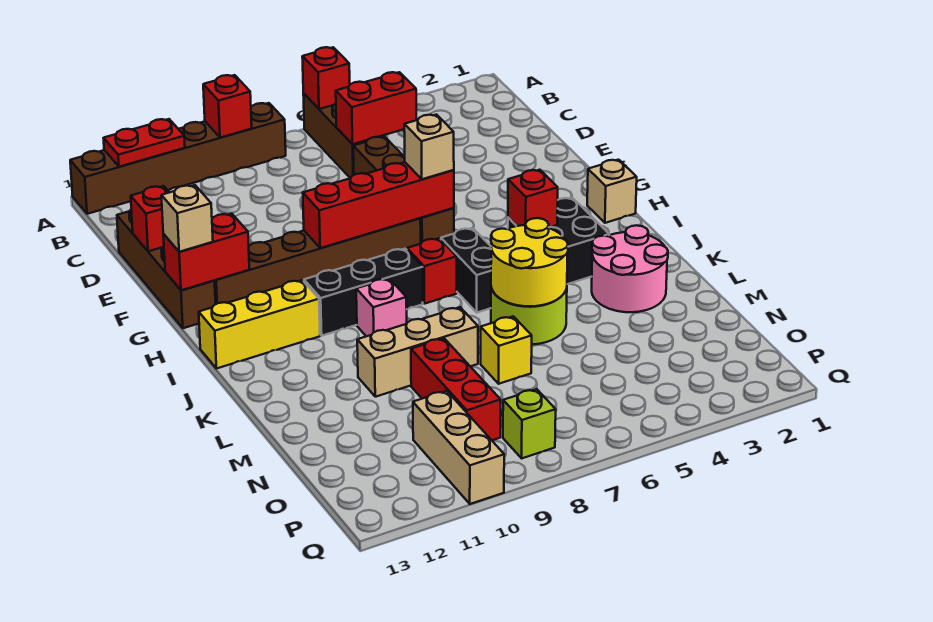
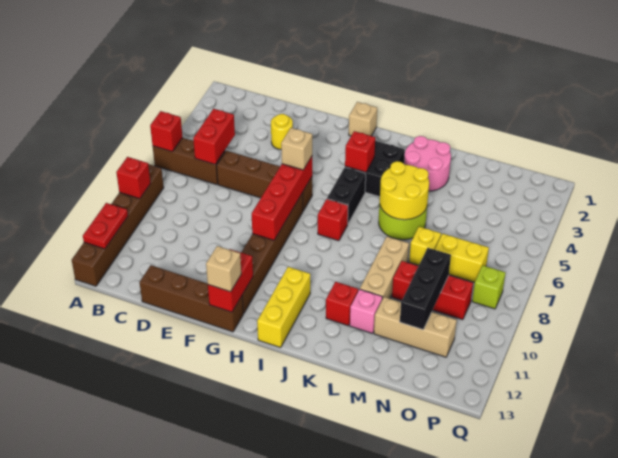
none -> yellow 1x1 round brick [271,114,293,150]
red 1x1 brick [131,186,169,251] -> red 1x1 brick moved to [326,282,358,326]
black 1x2 brick [441,228,491,312] -> black 1x2 brick turned to [327,167,366,224]
black 1x3 brick [304,249,423,336] -> black 1x3 brick moved to [400,248,451,330]
pink 1x1 brick [356,279,407,336] -> pink 1x1 brick moved to [350,289,382,334]
none -> yellow 1x2 brick [435,234,489,282]
tan 1x3 brick [413,391,504,504] -> tan 1x3 brick moved to [374,297,457,357]

